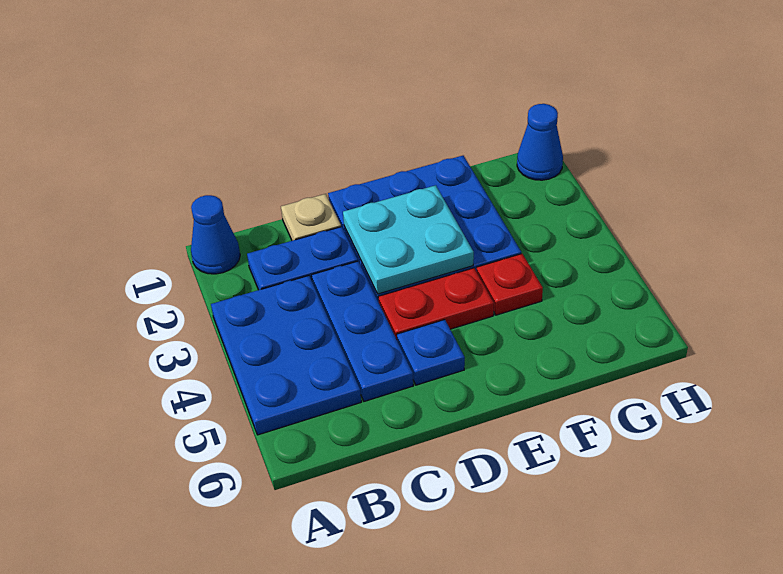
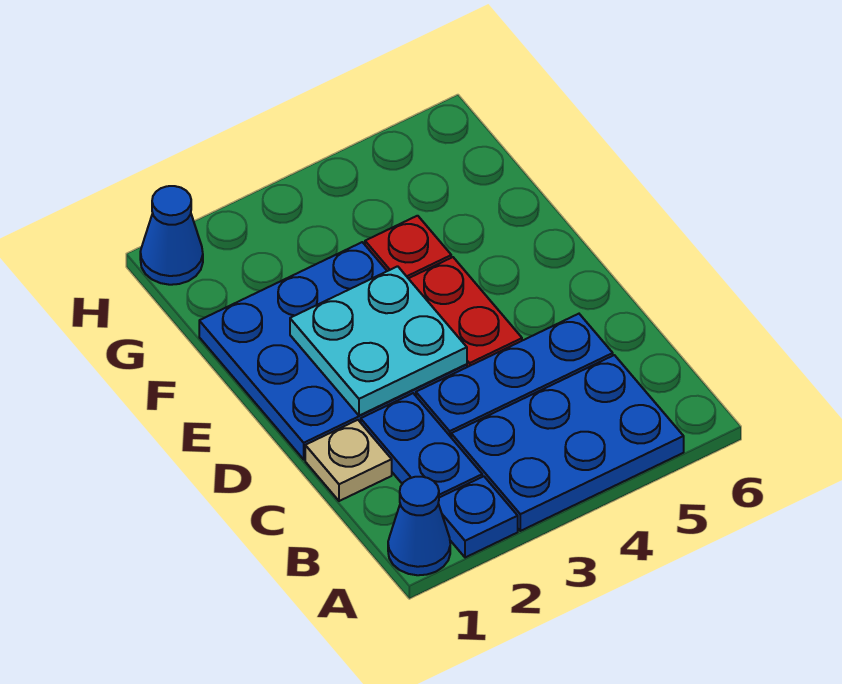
blue 1x1 plate [397,320,465,385] -> blue 1x1 plate moved to [438,476,518,558]

